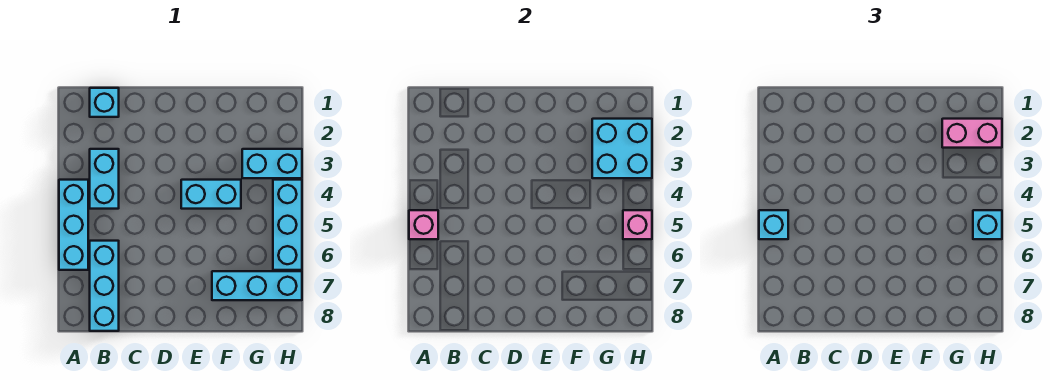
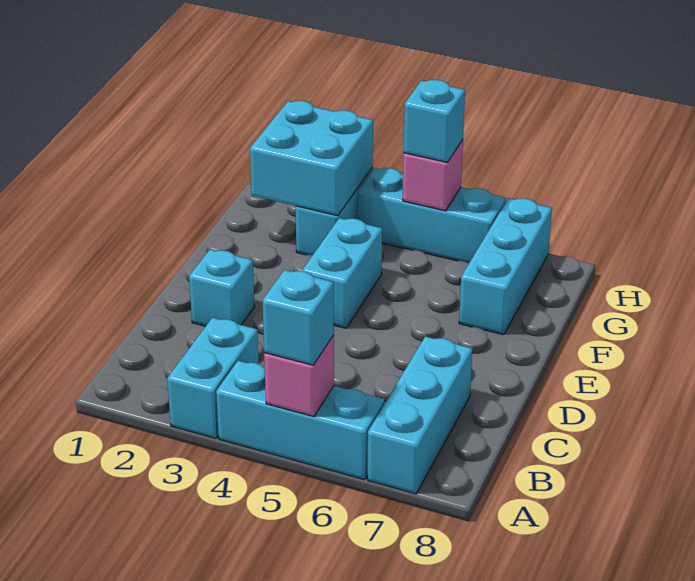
cyan 1x1 brick [90,88,119,117] -> cyan 1x1 brick moved to [189,250,254,326]
cyan 1x2 brick [90,149,119,209] -> cyan 1x2 brick turned to [167,318,259,438]
cyan 1x3 brick [90,241,119,331] -> cyan 1x3 brick turned to [368,336,472,494]
pink 1x2 brick [942,119,1002,148] -> none

